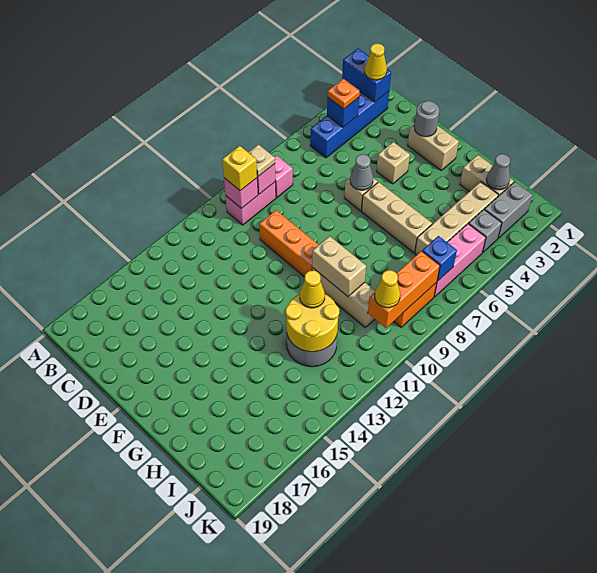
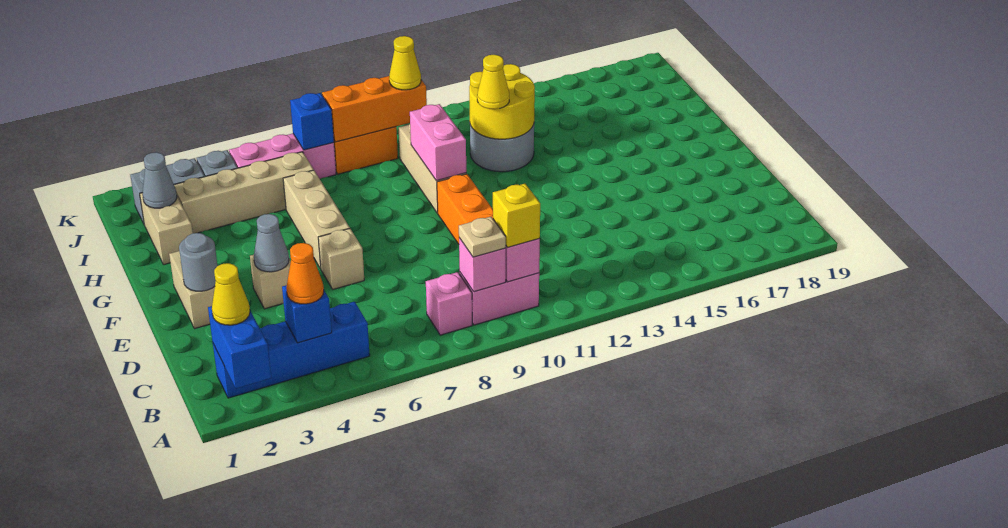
orange 1x1 plate [327,79,360,109] -> orange 1x1 cone [286,243,324,304]
grey 1x1 cone [350,154,373,190] -> grey 1x1 cone moved to [254,214,289,272]
tan 1x2 brick [312,236,366,296] -> pink 1x2 brick [410,104,466,181]

